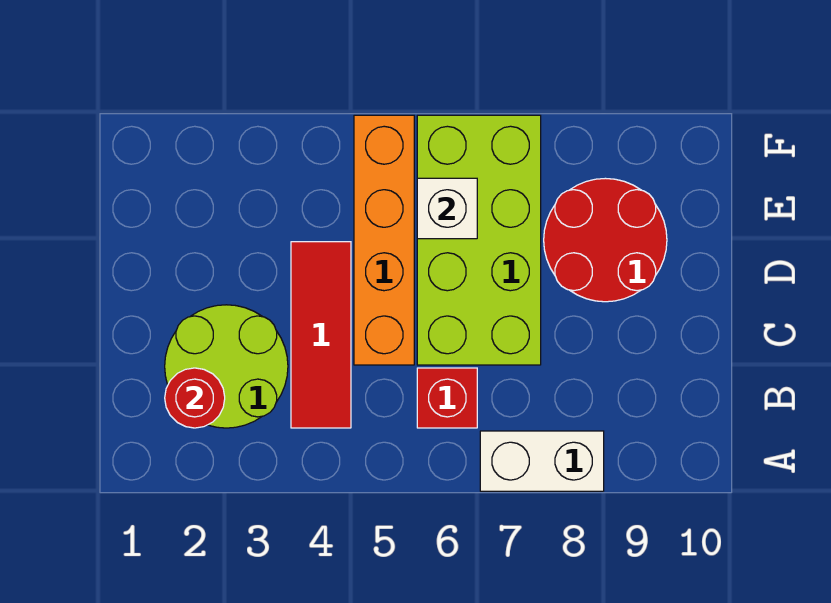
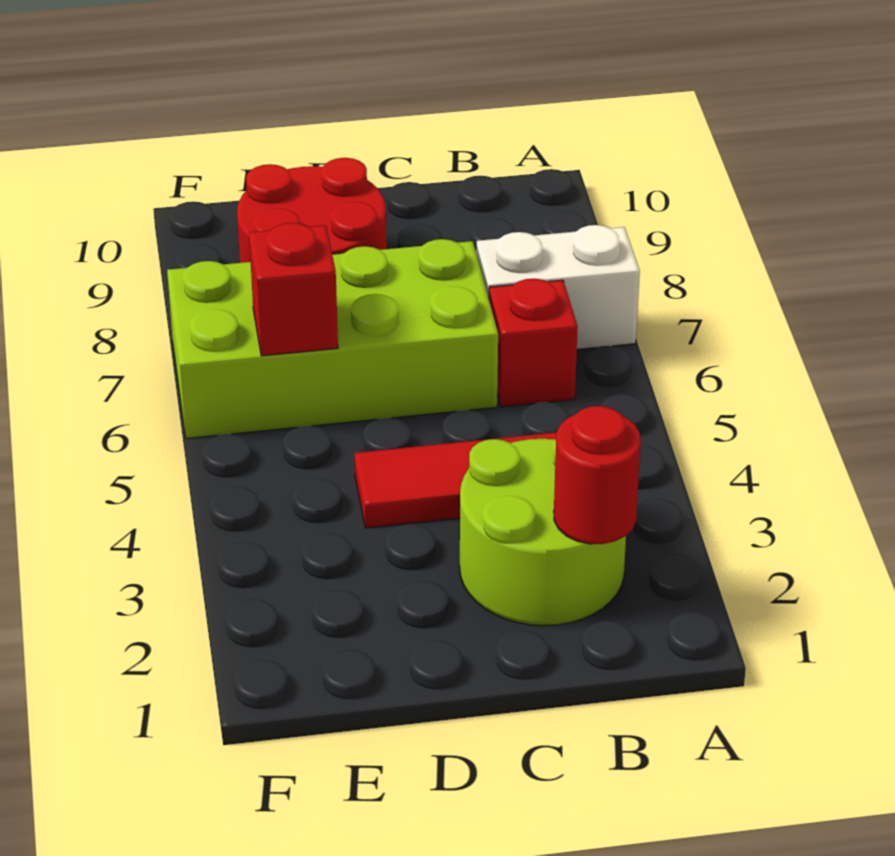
white 1x2 brick [480,431,604,491] -> white 1x2 brick turned to [476,225,640,349]
orange 1x4 brick [354,115,414,365] -> none
white 1x1 brick [417,178,477,239] -> red 1x1 brick [249,223,338,356]

